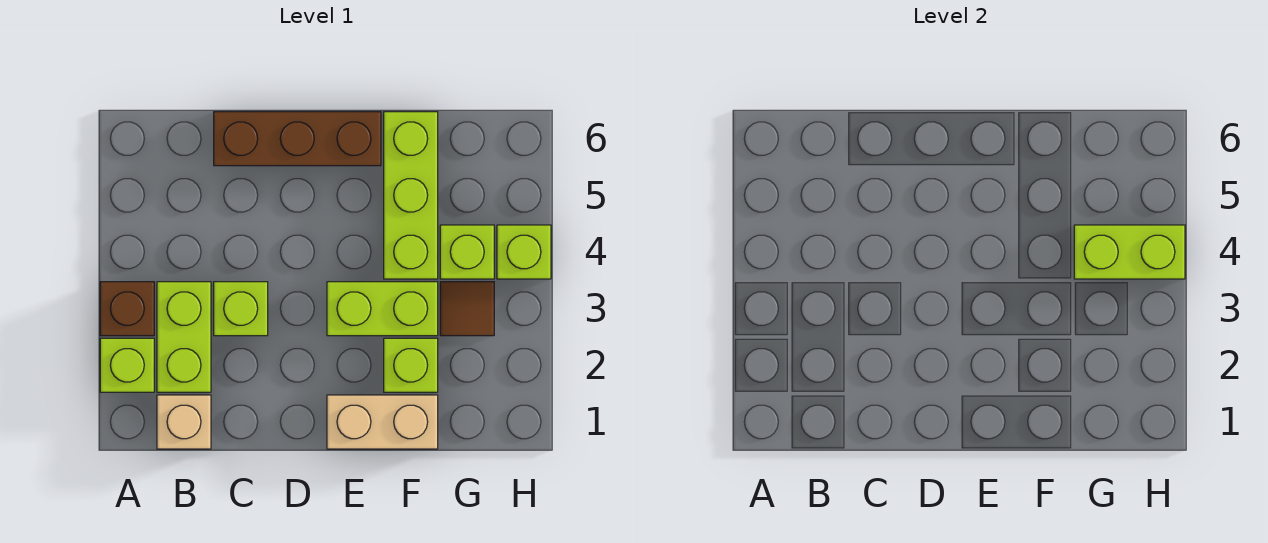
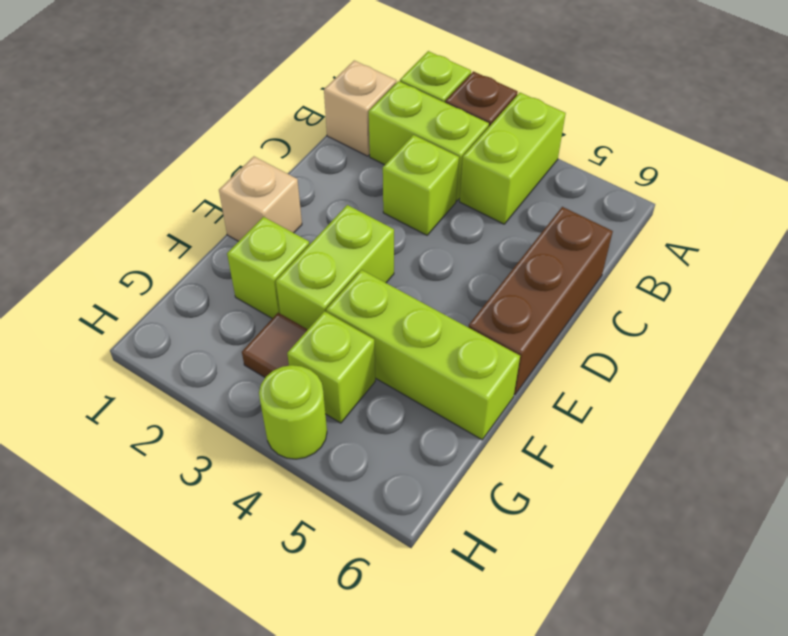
tan 1x2 brick [327,395,438,449] -> tan 1x1 brick [219,157,302,241]
lime 1x2 brick [1074,225,1185,279] -> lime 1x2 brick moved to [460,93,566,224]
lime 1x1 brick [497,225,551,279] -> lime 1x1 round brick [259,365,327,459]

